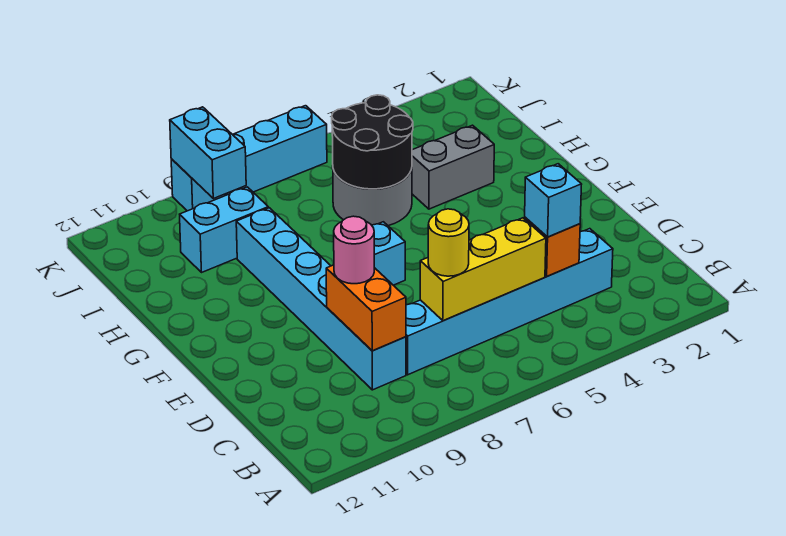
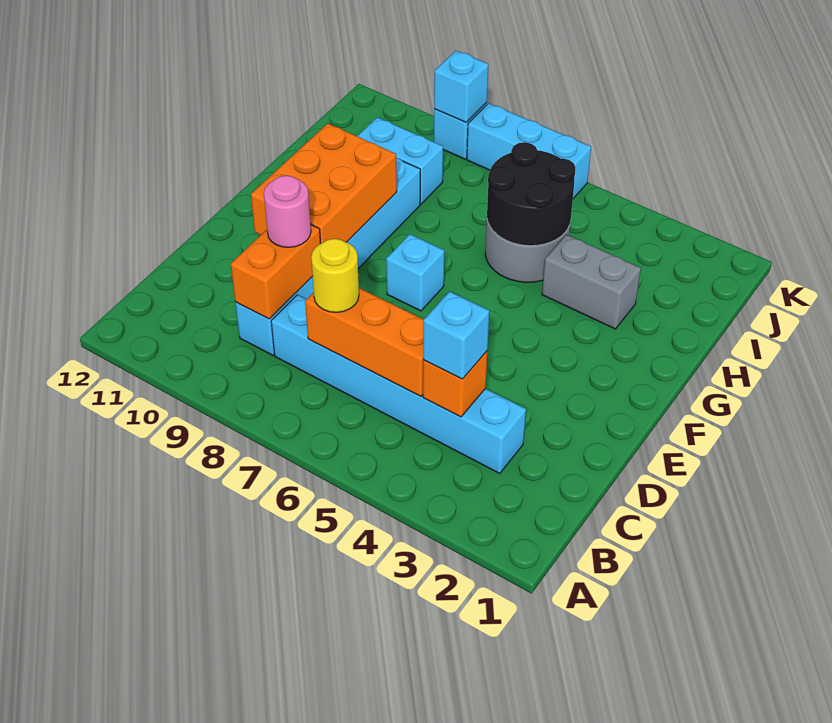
yellow 1x3 brick [420,218,546,321] -> orange 1x3 brick [305,288,424,396]
none -> orange 2x3 brick [251,123,397,244]
cyan 1x2 brick [170,107,246,199] -> cyan 1x1 brick [434,51,488,122]

